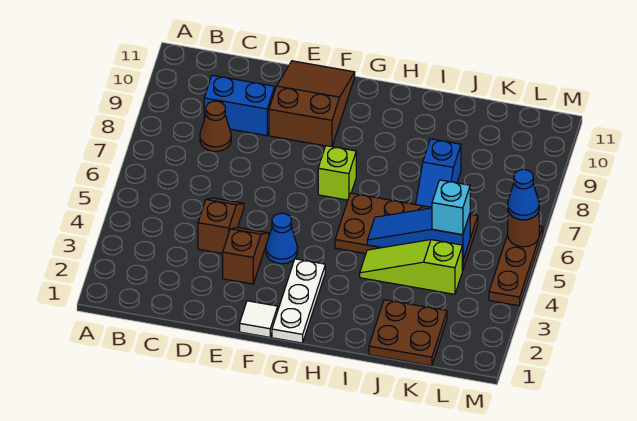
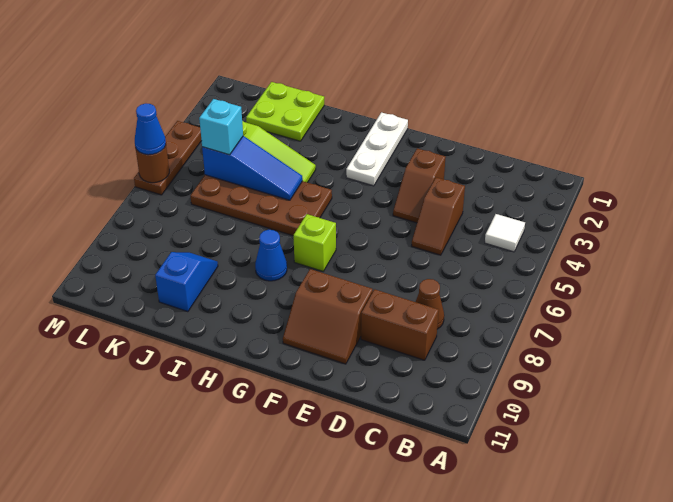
blue 1x2 brick [204,75,275,136] -> brown 1x2 brick [361,289,439,360]
brown 2x3 slope [269,61,355,147] -> brown 2x2 slope [283,269,373,364]
white 1x1 tile [240,301,278,337] -> white 1x1 tile moved to [485,214,525,252]
blue 1x1 cone [266,213,298,264] -> blue 1x1 cone moved to [255,230,287,281]
brown 2x2 plate [369,300,447,366] -> lime 2x2 plate [246,82,324,141]
blue 1x2 slope [416,139,461,207] -> blue 1x2 slope moved to [155,252,218,312]

